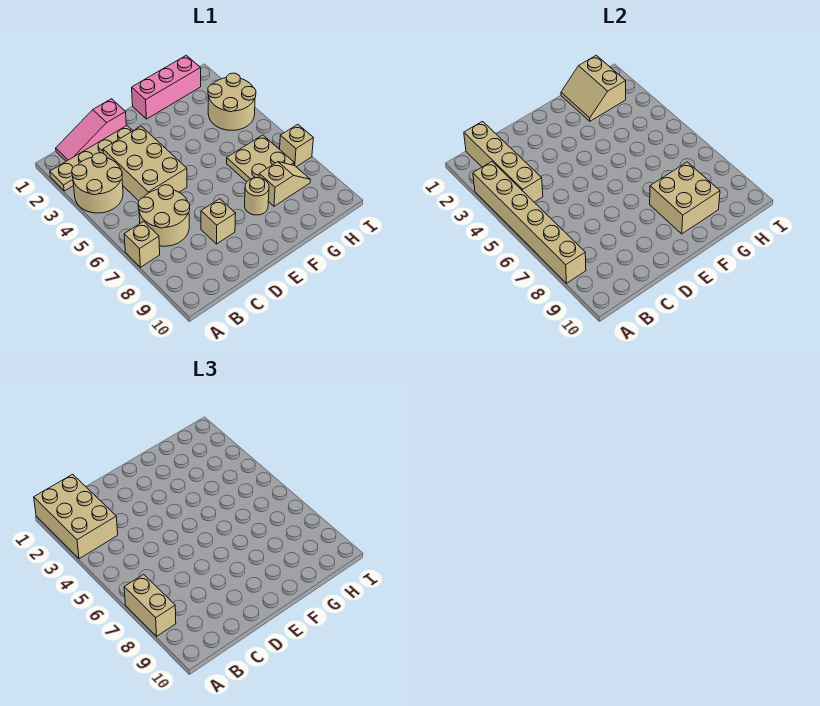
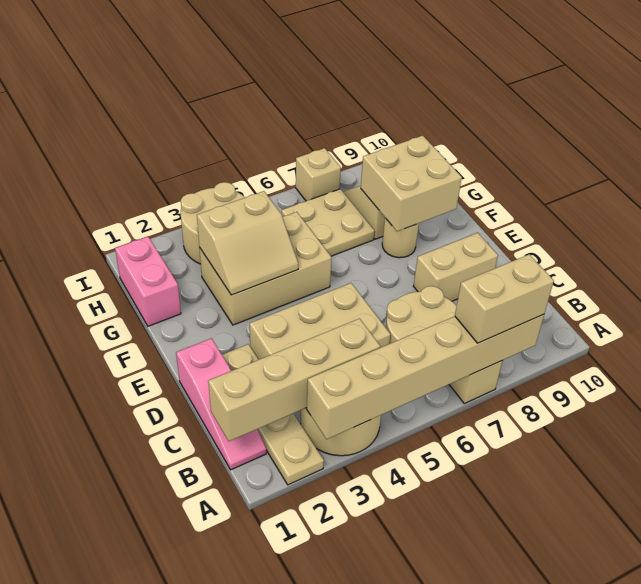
tan 2x3 brick [34,474,118,559] -> tan 2x3 brick moved to [199,212,331,325]
tan 1x1 brick [201,199,236,244] -> tan 1x2 brick [413,233,498,301]
pink 1x3 brick [132,55,201,119] -> pink 1x2 brick [115,237,181,326]
tan 2x2 slope [561,55,626,121] -> tan 2x2 slope moved to [197,191,298,295]

